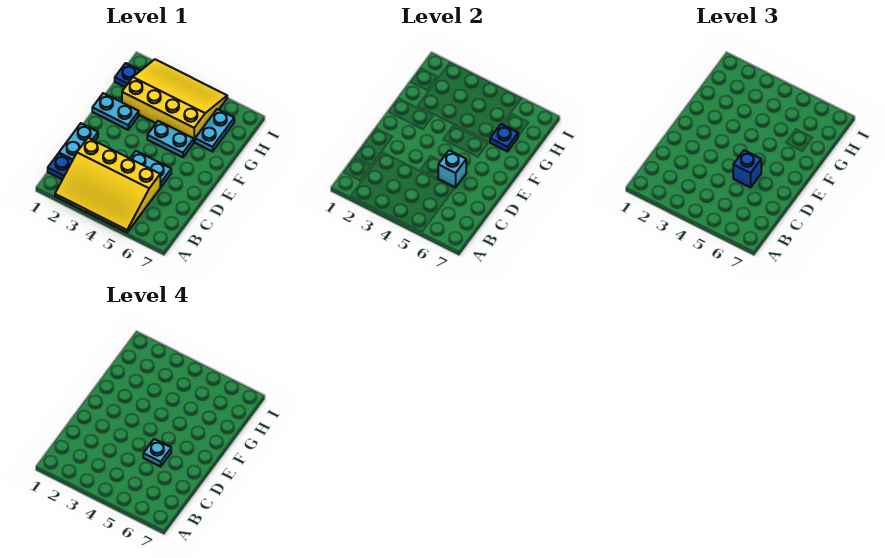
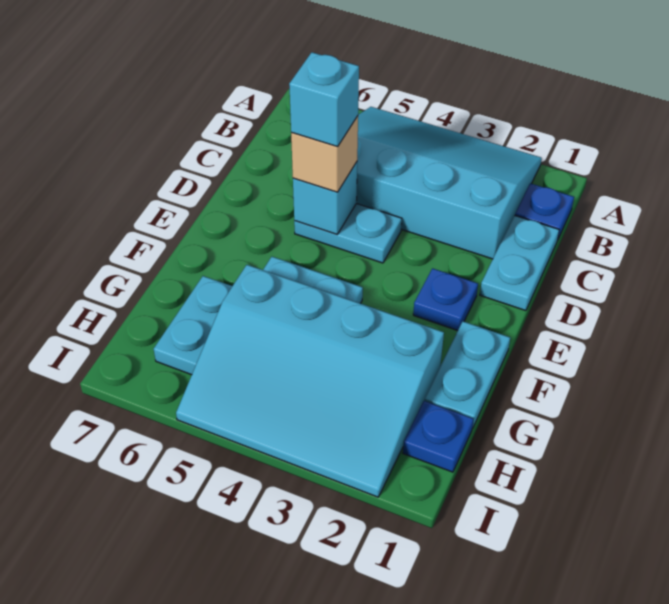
yellow 3x4 slope [55,138,161,232] -> cyan 3x4 slope [356,107,542,259]
blue 1x1 brick [733,150,761,187] -> tan 1x1 brick [291,116,358,192]
cyan 1x1 plate [143,439,171,466] -> cyan 1x1 brick [289,52,359,147]
cyan 1x2 plate [92,93,139,130] -> cyan 1x2 plate turned to [424,321,510,429]
yellow 3x4 slope [122,59,227,142] -> cyan 3x4 slope [176,265,444,497]
blue 1x1 plate [490,124,518,152] -> blue 1x1 plate moved to [413,268,478,331]

